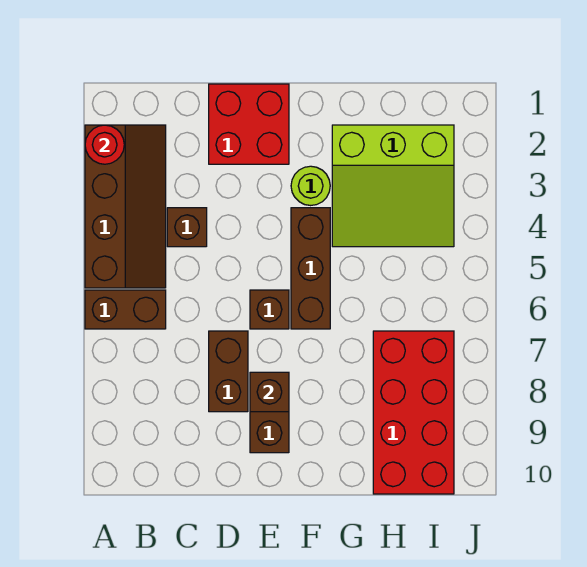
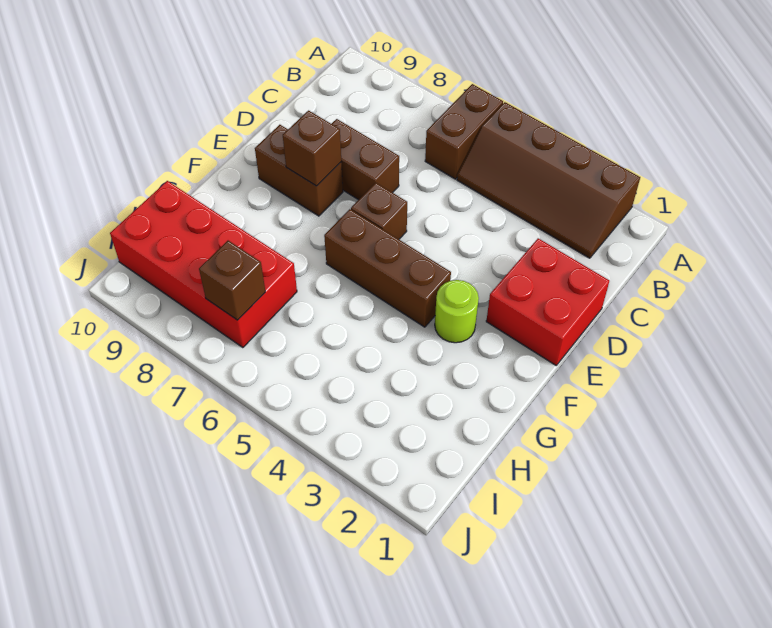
red 1x1 round brick [85,125,124,164] -> none
brown 1x1 brick [167,208,207,247] -> brown 1x1 brick moved to [199,241,265,320]
lime 3x3 slope [332,125,454,247] -> none

